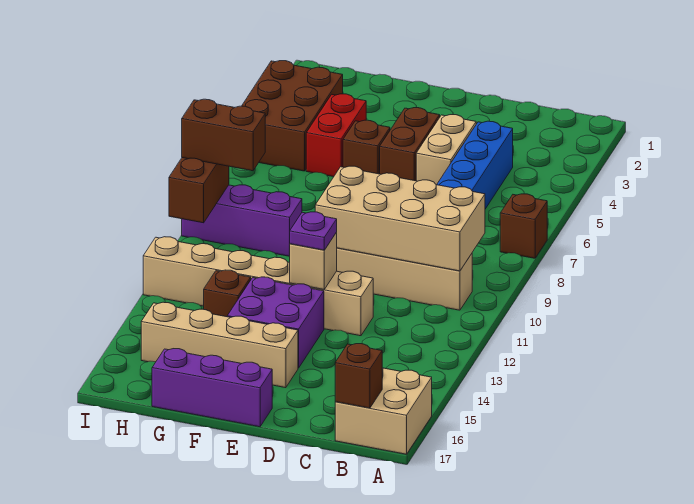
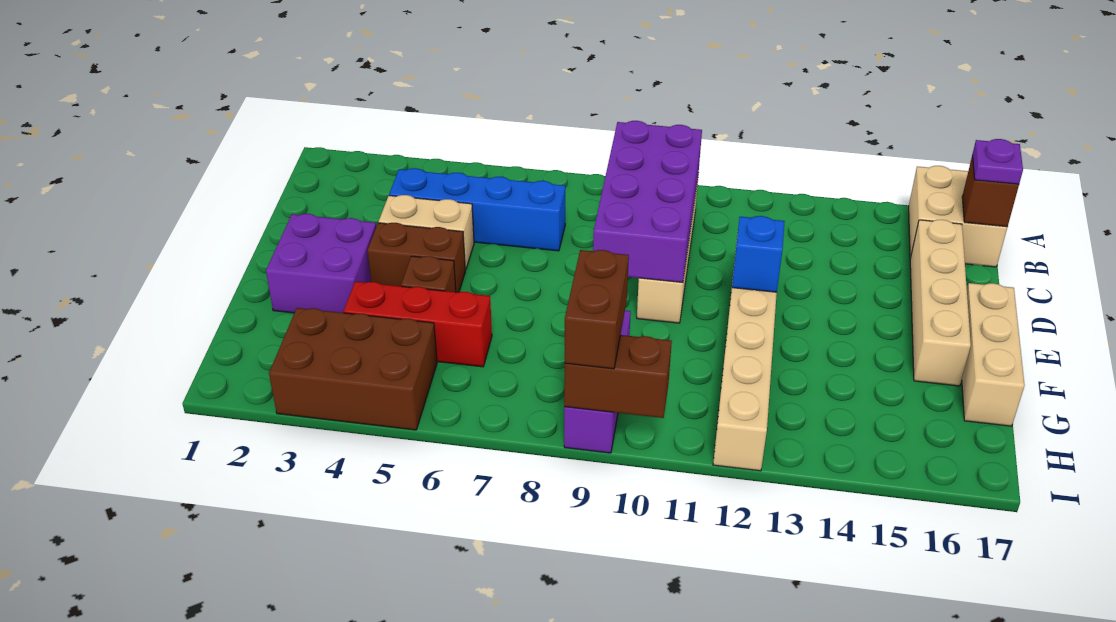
brown 1x1 brick [500,194,547,258] -> none
tan 2x4 brick [315,166,485,271] -> purple 2x4 brick [593,121,702,282]
tan 1x1 brick [290,233,337,289] -> blue 1x1 brick [732,216,785,292]
purple 1x1 plate [290,212,337,250] -> purple 1x1 plate moved to [973,139,1023,184]
purple 2x2 brick [227,277,324,368] -> purple 2x2 brick moved to [266,214,376,313]
tan 1x4 brick [141,302,298,388] -> tan 1x4 brick moved to [910,220,971,386]
purple 1x3 brick [152,349,272,427] -> tan 1x3 brick [962,283,1025,426]
red 1x2 brick [306,94,366,177] -> red 1x3 brick [343,282,492,367]
brown 1x1 brick [204,270,251,317] -> none

